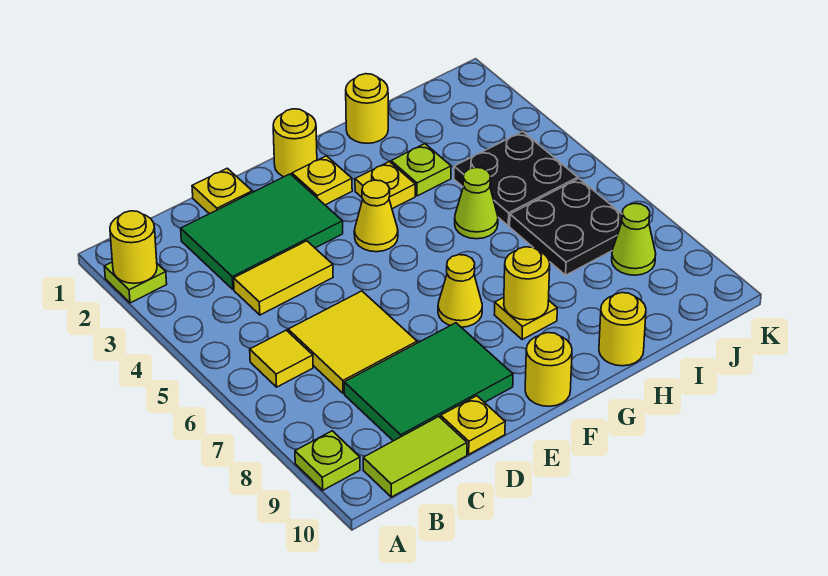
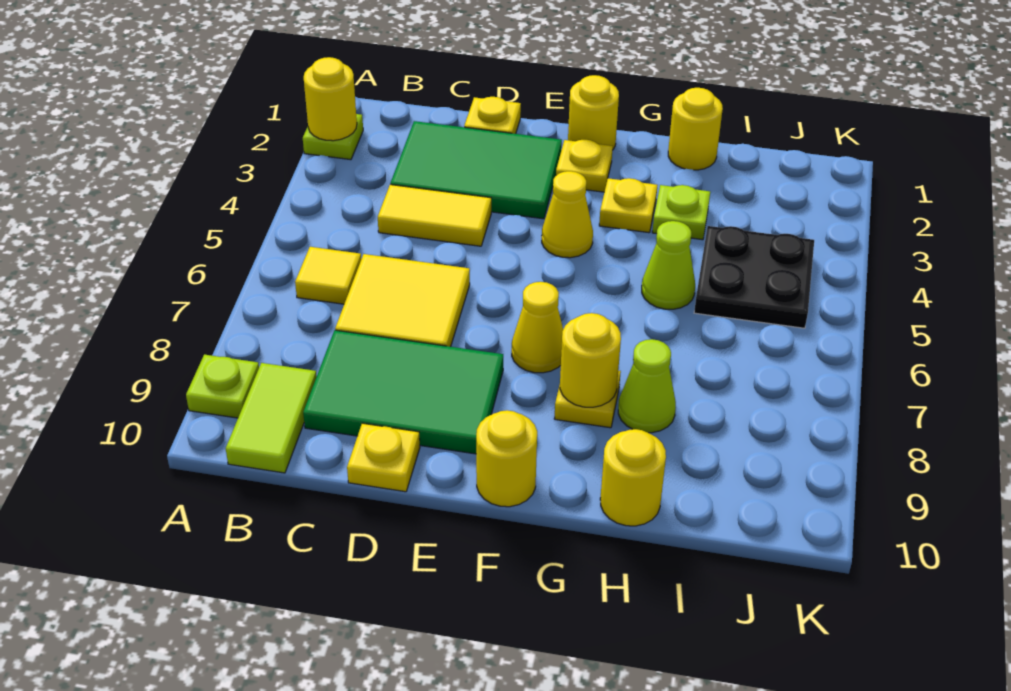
lime 1x2 tile [363,416,467,497] -> lime 1x2 tile turned to [226,363,317,473]
black 2x2 plate [510,179,622,275] -> none
lime 1x1 cone [612,204,656,275] -> lime 1x1 cone moved to [618,339,676,433]

